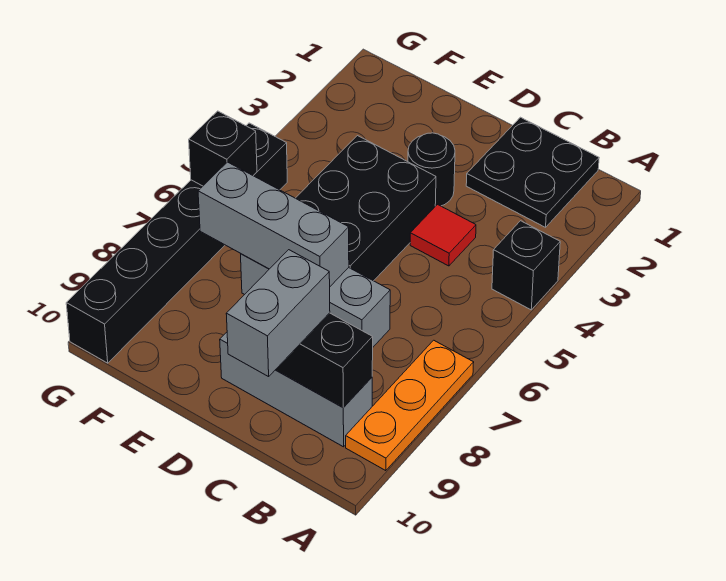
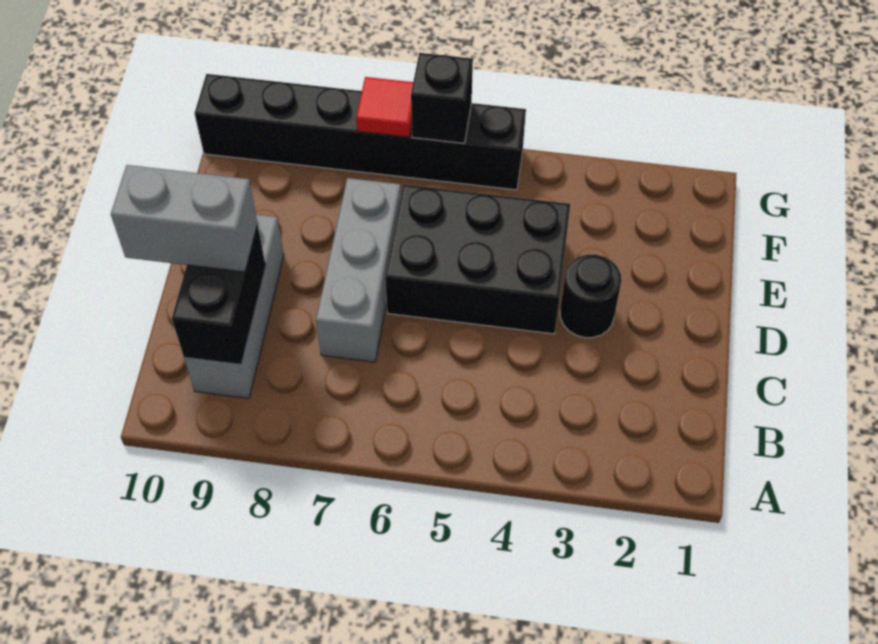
black 1x1 brick [492,221,560,310] -> none
orange 1x3 plate [346,340,474,471] -> none
black 2x2 plate [466,117,599,227] -> none
red 1x1 tile [410,205,476,266] -> red 1x1 tile moved to [356,77,413,137]
grey 1x3 brick [198,162,349,286] -> none

